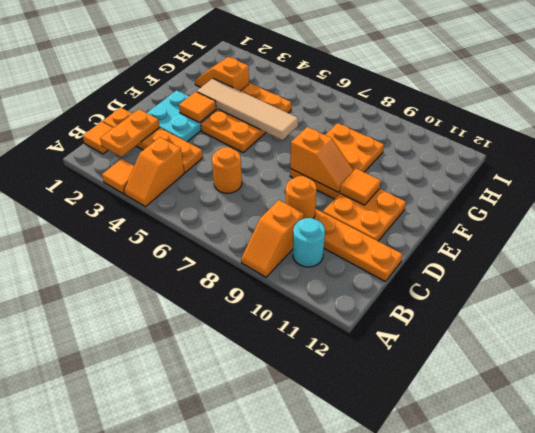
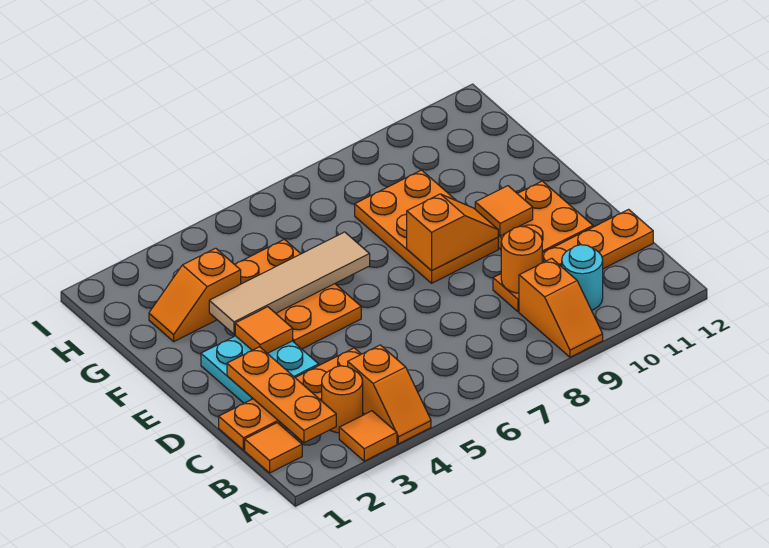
orange 1x2 plate [100,109,160,157] -> orange 1x3 plate [227,347,336,443]
orange 1x1 round brick [212,147,242,193] -> orange 1x1 round brick moved to [322,366,363,433]

